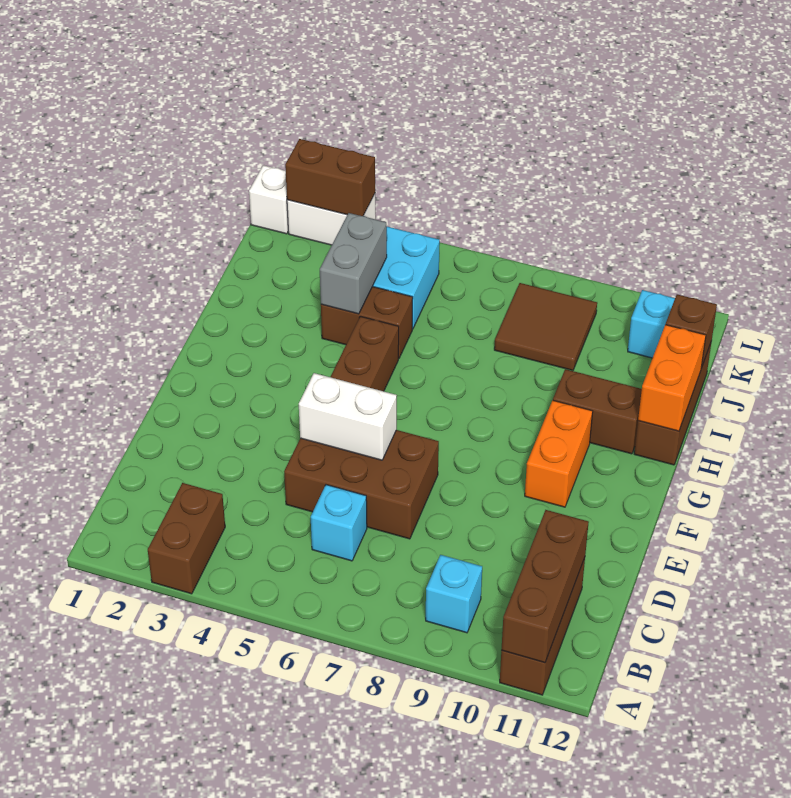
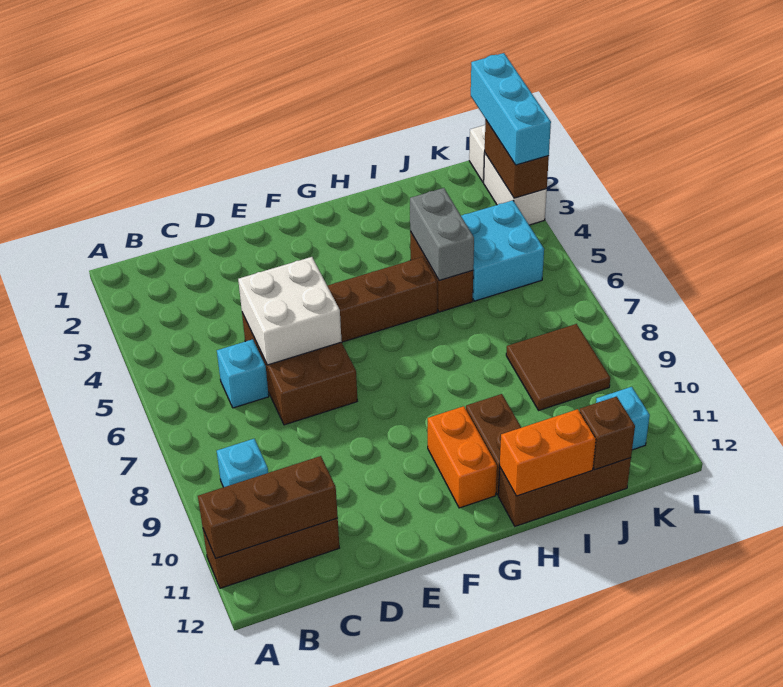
brown 1x2 brick [148,483,225,594] -> none
white 1x2 brick [299,373,397,460] -> white 2x2 brick [238,257,342,365]
orange 1x2 brick [525,400,593,507] -> orange 1x2 brick turned to [428,406,497,508]
grey 1x2 brick [320,213,387,314] -> grey 1x2 brick turned to [410,188,474,281]
none -> cyan 1x3 brick [471,53,551,165]

